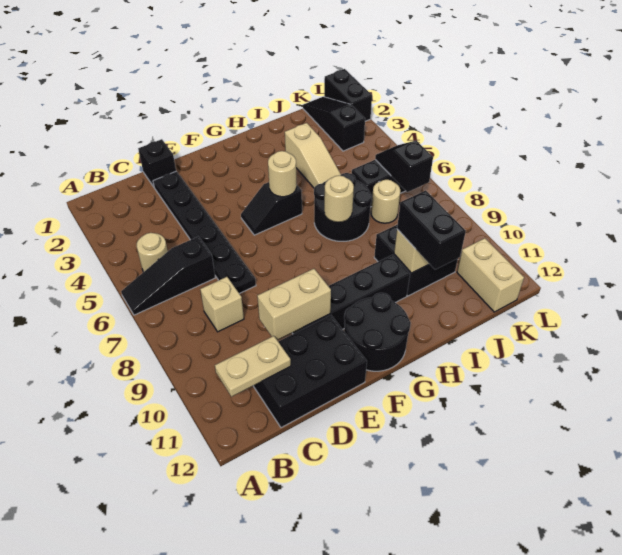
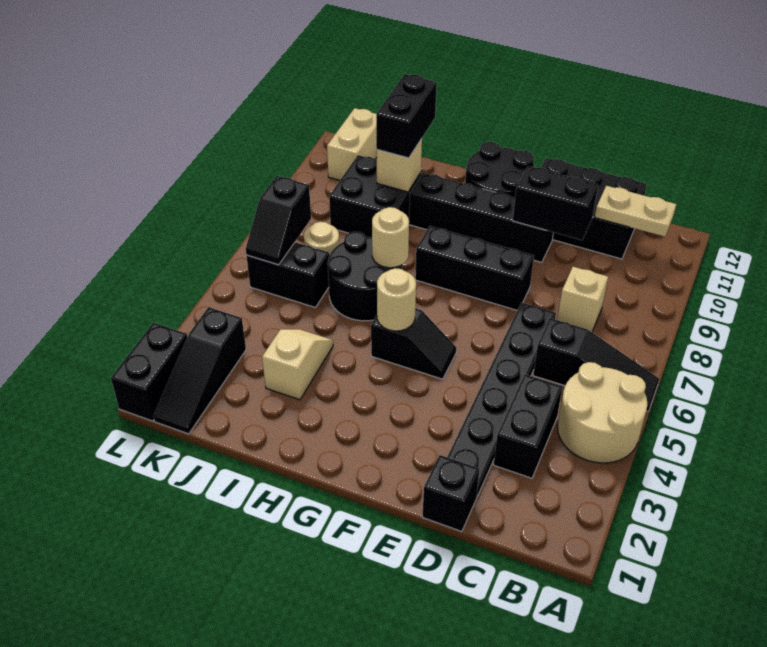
tan 1x1 round brick [137,233,168,272] -> tan 2x2 round brick [558,362,647,463]
none -> black 1x2 brick [494,374,562,478]
tan 1x2 brick [257,269,331,340] -> black 1x2 brick [513,166,598,240]
none -> black 1x3 brick [415,226,534,310]
tan 1x3 slope [285,123,341,188] -> tan 1x2 slope [262,329,333,400]

